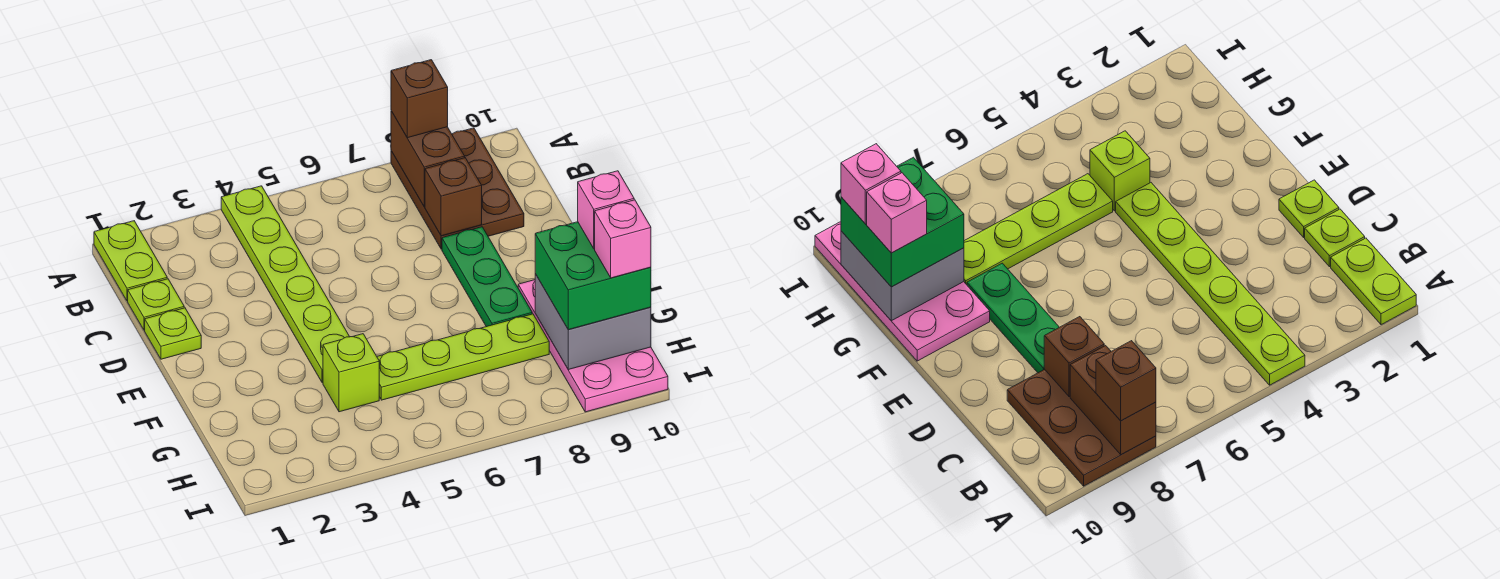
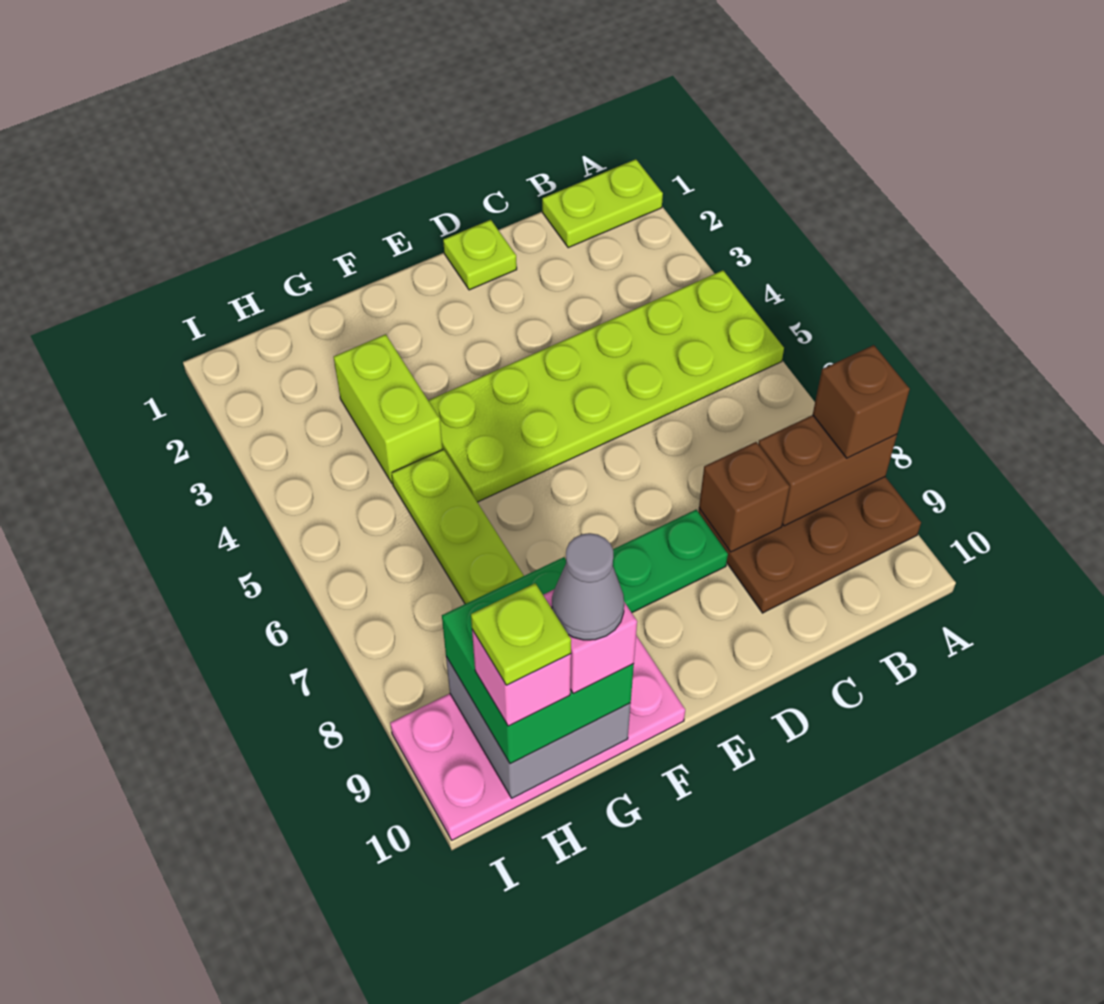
lime 1x6 plate [221,186,350,383] -> lime 2x6 plate [428,270,784,502]
lime 1x1 plate [128,279,184,330] -> lime 1x1 plate moved to [471,583,571,685]
lime 1x1 brick [323,334,379,412] -> lime 1x2 brick [334,334,443,483]
none -> grey 1x1 cone [552,533,624,640]

